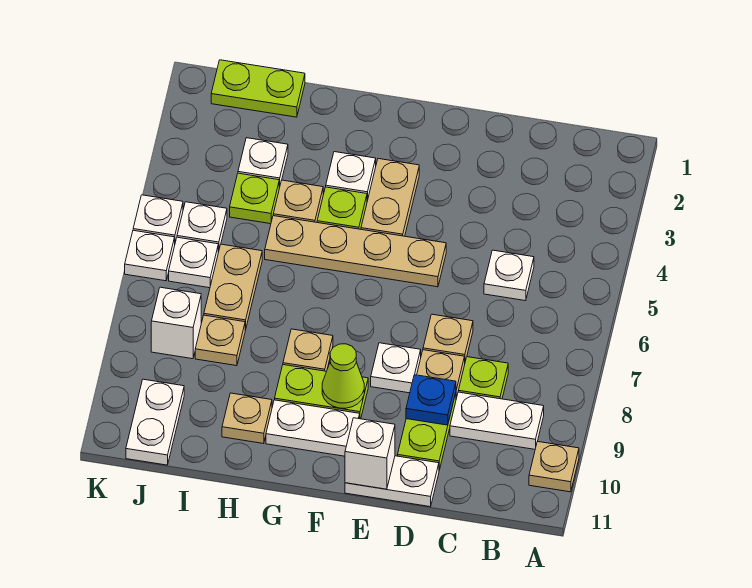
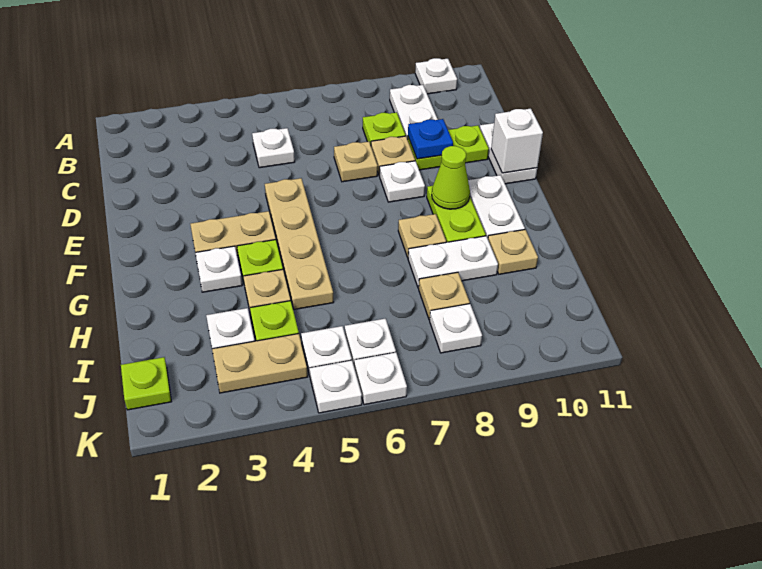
tan 1x1 plate [529,441,579,492] -> white 1x1 plate [415,58,457,94]
lime 1x2 plate [211,60,305,117] -> lime 1x1 plate [121,357,171,410]
tan 1x2 plate [204,244,262,330] -> tan 1x2 plate moved to [212,334,308,393]
white 1x1 brick [151,287,201,359] -> white 1x1 plate [430,304,482,353]
white 1x2 plate [126,379,184,465] -> white 1x2 plate moved to [408,236,498,288]

